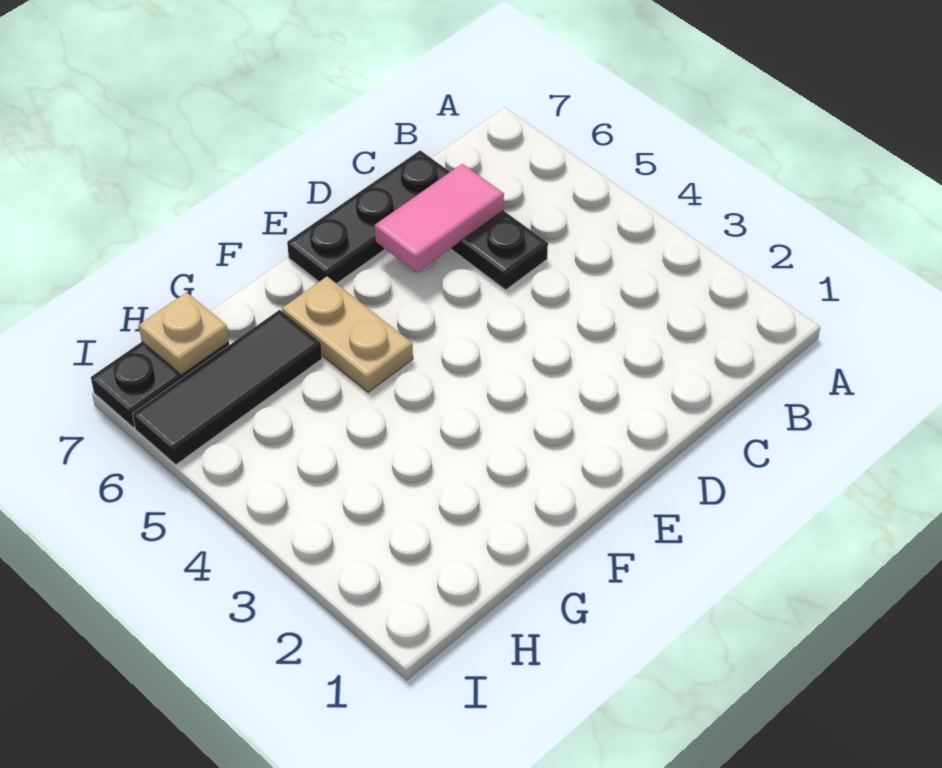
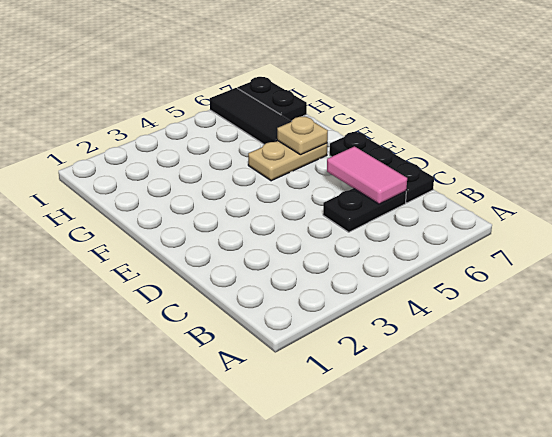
tan 1x1 plate [139,292,229,375] -> tan 1x1 plate moved to [277,117,328,155]

